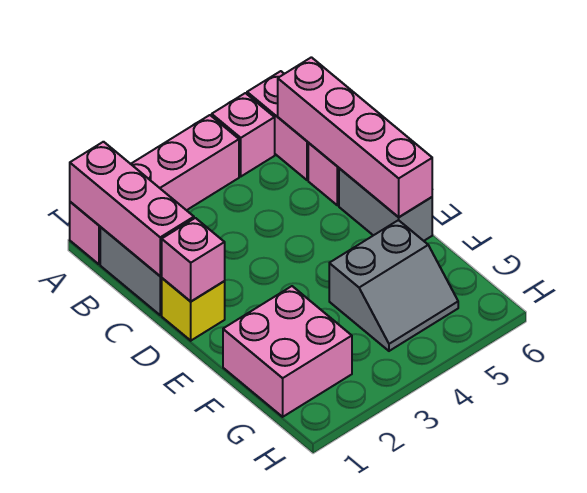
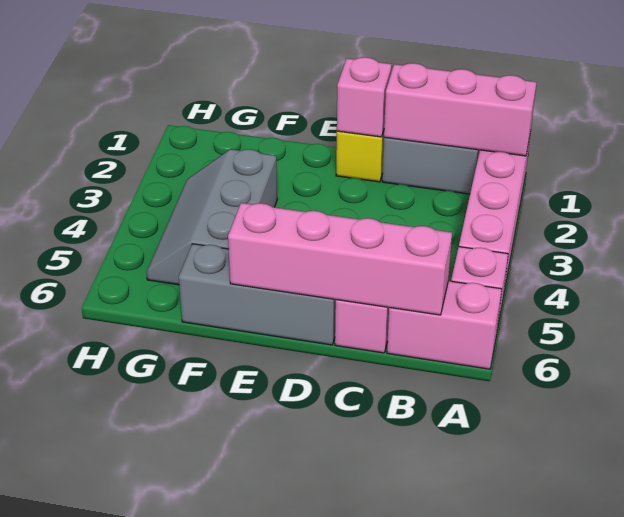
grey 1x2 brick [339,168,432,241] -> grey 1x3 brick [179,244,336,345]
pink 2x2 brick [223,286,352,417] -> none
grey 2x2 slope [329,220,458,351] -> grey 2x3 slope [147,149,277,285]

